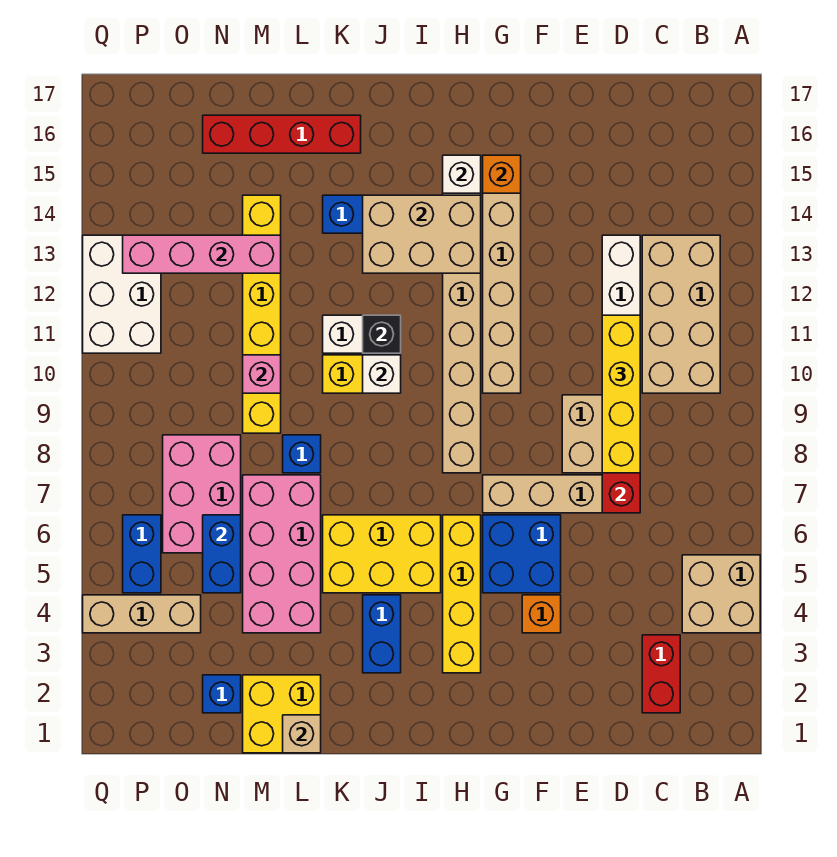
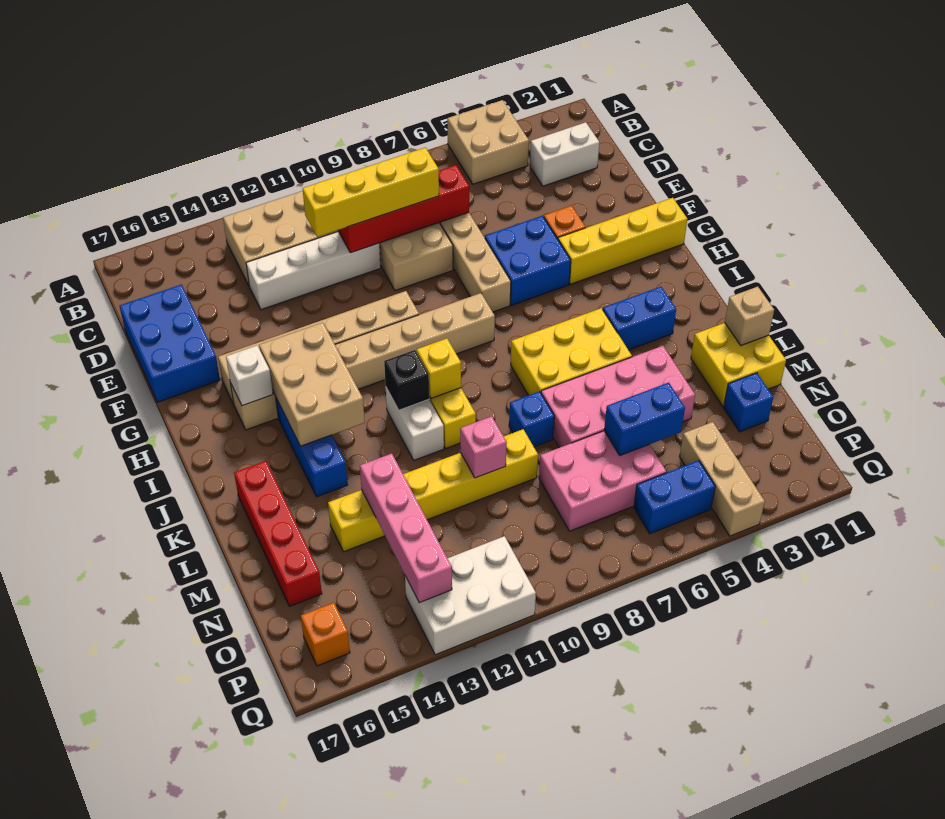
red 1x2 brick [642,635,680,713] -> white 1x2 brick [530,122,599,186]
none -> blue 2x3 brick [120,285,220,402]
orange 1x1 brick [483,155,521,193] -> orange 1x1 brick moved to [301,603,350,666]
yellow 1x4 brick [443,515,481,673] -> yellow 1x4 brick moved to [558,198,687,284]
yellow 2x3 brick [323,515,441,593] -> yellow 2x3 brick turned to [511,308,632,395]
white 1x1 brick [363,355,401,393] -> yellow 1x1 brick [417,338,461,398]

